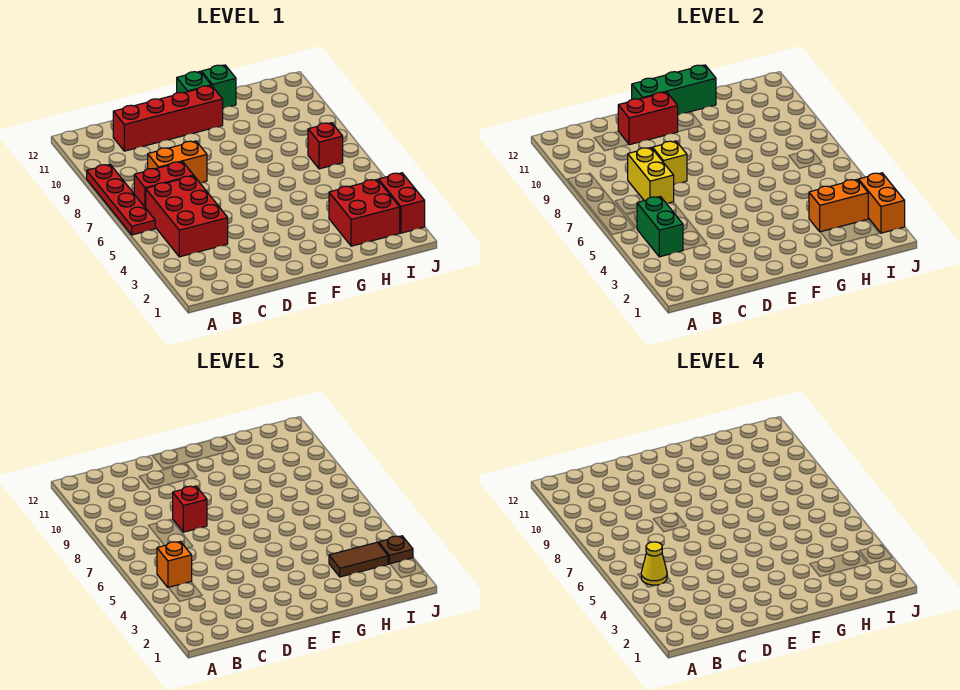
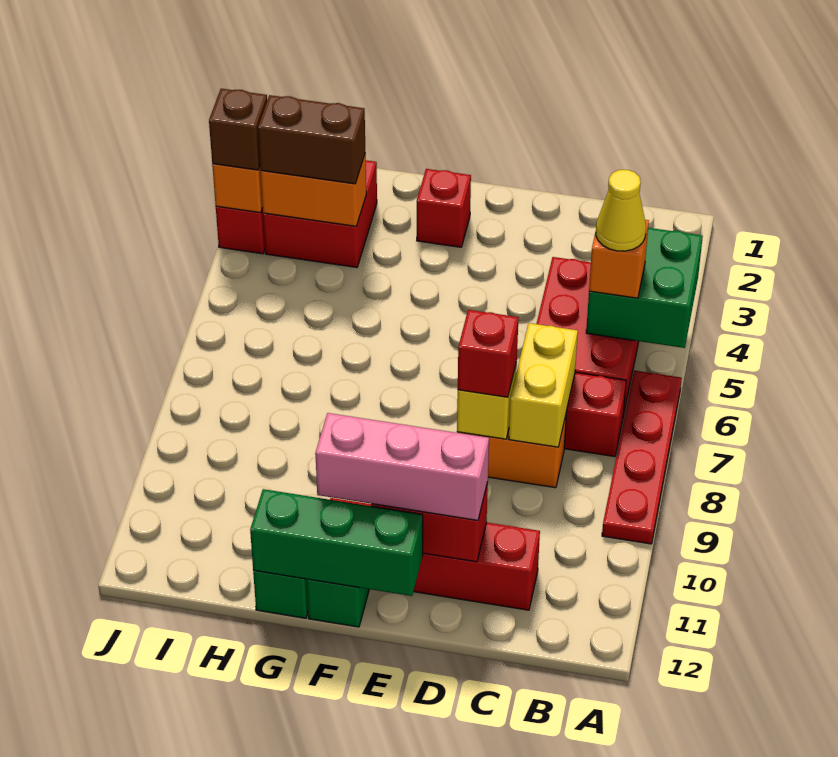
green 1x2 brick [637,197,683,257] -> green 2x2 brick [586,228,703,348]
none -> pink 1x3 brick [315,413,489,520]
brown 1x2 tile [329,542,388,577] -> brown 1x2 brick [258,95,365,184]
red 1x1 brick [308,123,343,169] -> red 1x1 brick moved to [417,169,471,247]
brown 1x1 plate [379,536,413,564] -> brown 1x1 brick [209,89,267,170]

